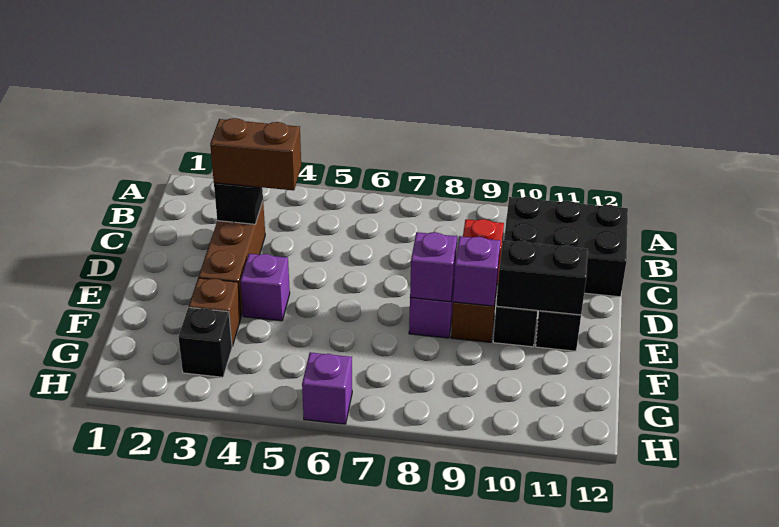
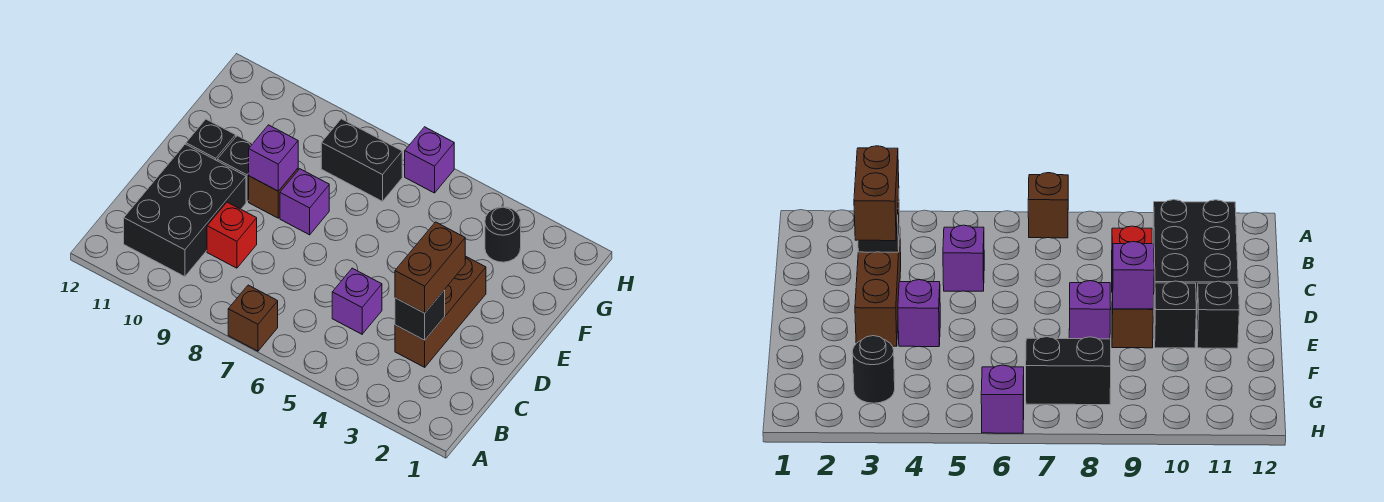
black 2x3 brick [504,197,628,297] -> black 2x3 brick turned to [124,144,246,277]
brown 1x2 brick [210,118,301,190] -> brown 1x2 brick turned to [395,222,465,313]
purple 1x1 brick [410,232,457,302] -> purple 1x1 brick moved to [332,268,382,334]
black 1x2 brick [496,241,588,315] -> black 1x2 brick moved to [321,119,402,201]
brown 1x1 brick [189,278,241,346] -> brown 1x1 brick moved to [228,285,278,351]
black 1x1 brick [178,308,232,377] -> black 1x1 round brick [485,207,521,262]

